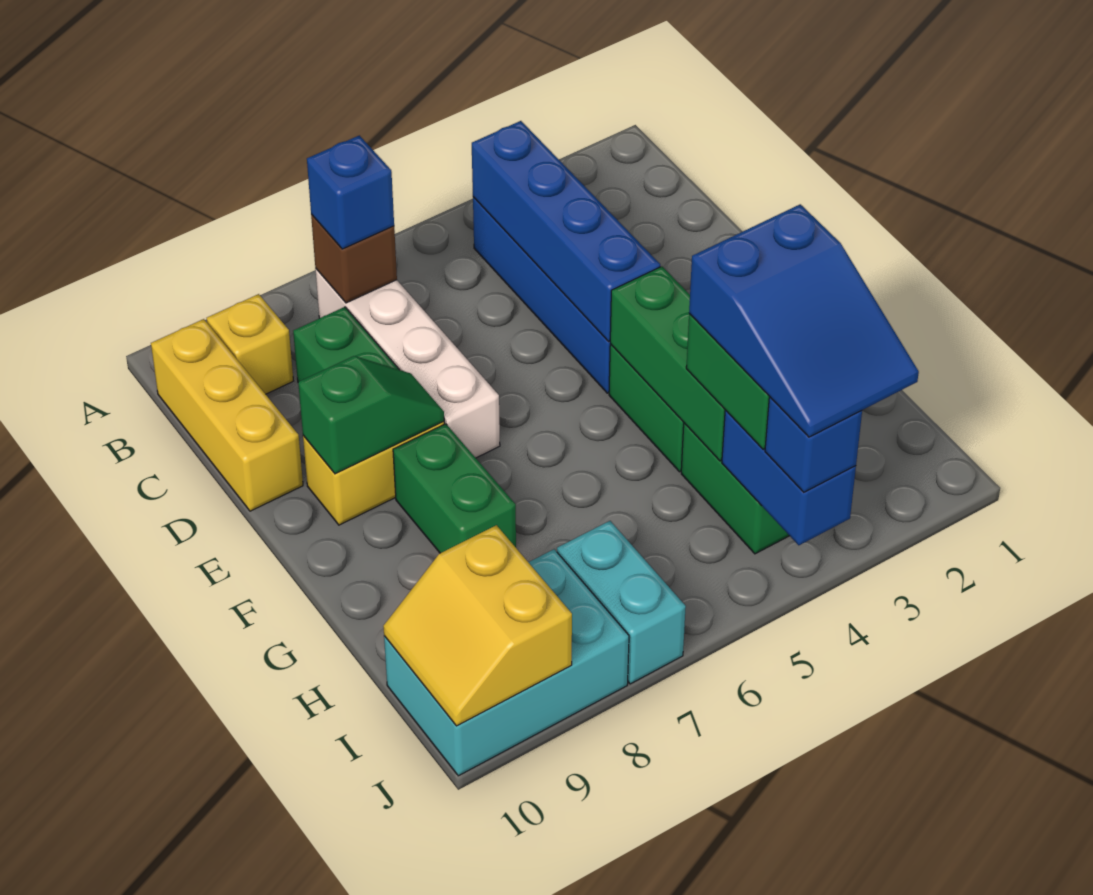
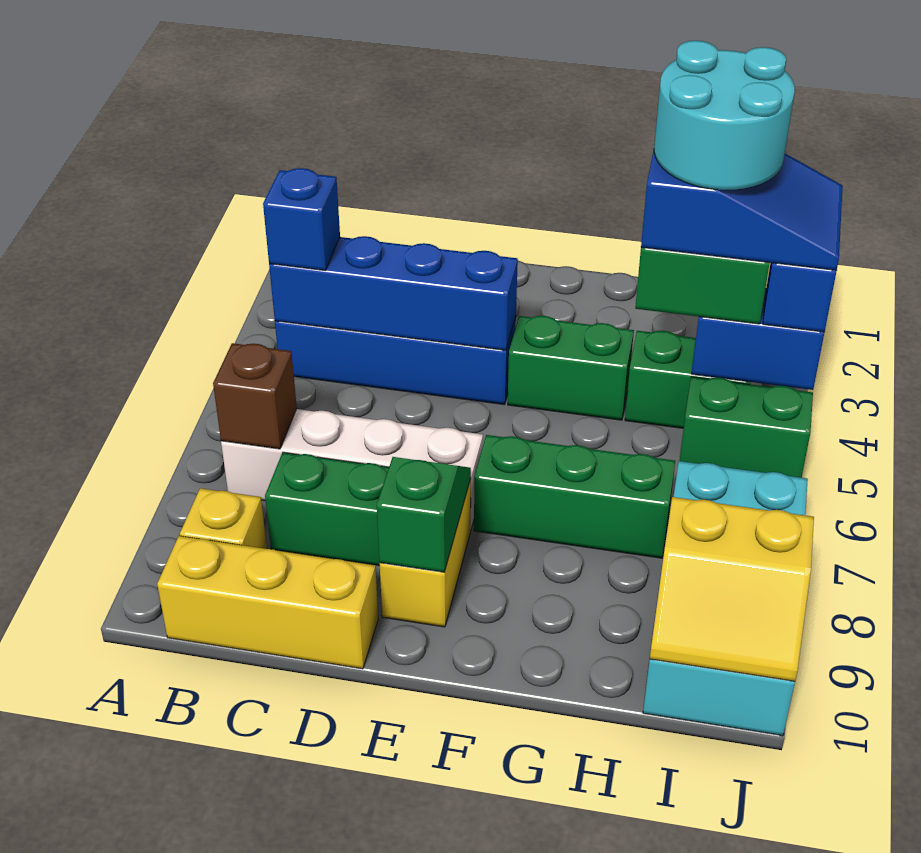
blue 1x1 brick [307,135,394,249] -> blue 1x1 brick moved to [263,168,340,270]
green 1x3 brick [610,266,725,461] -> green 1x3 brick moved to [474,435,675,558]
green 1x2 brick [393,424,516,553] -> green 1x2 brick moved to [680,377,813,478]
none -> cyan 2x2 round brick [654,41,795,190]

